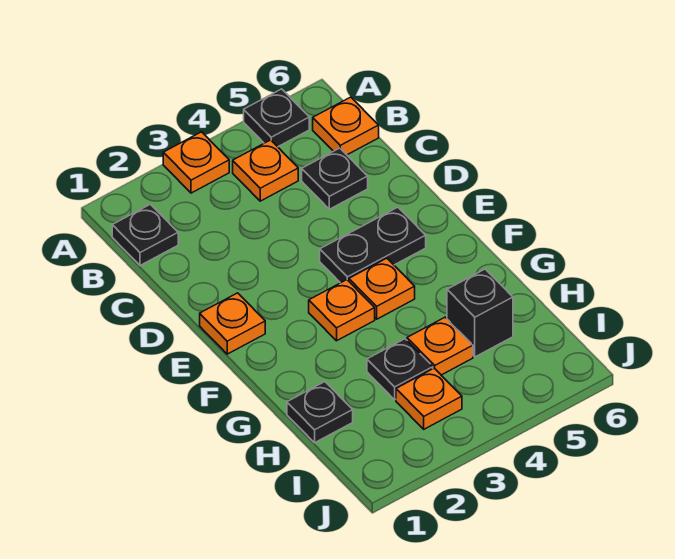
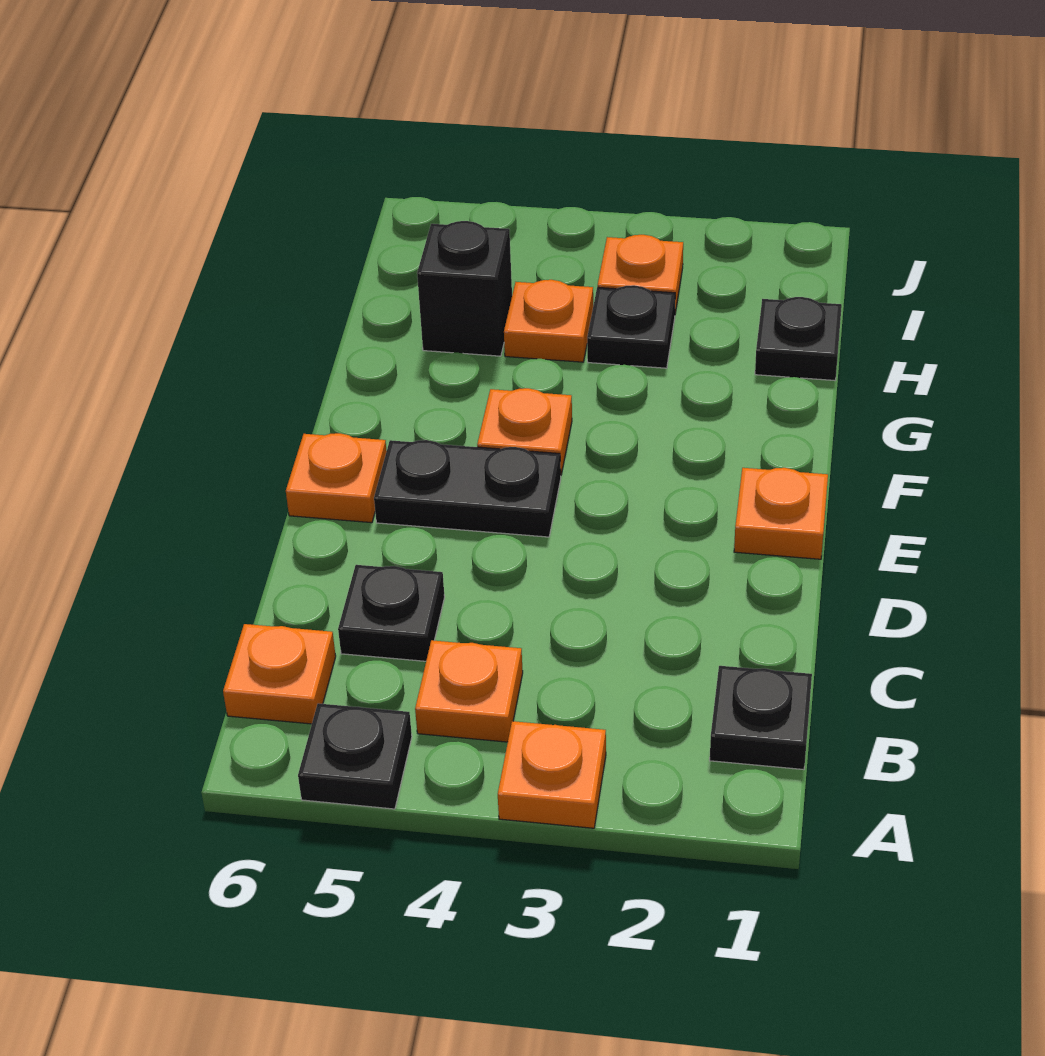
orange 1x1 plate [309,280,375,341] -> orange 1x1 plate moved to [286,433,387,523]

